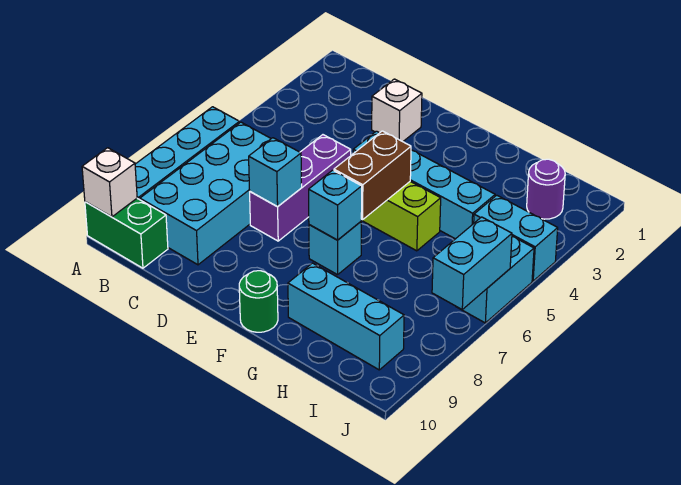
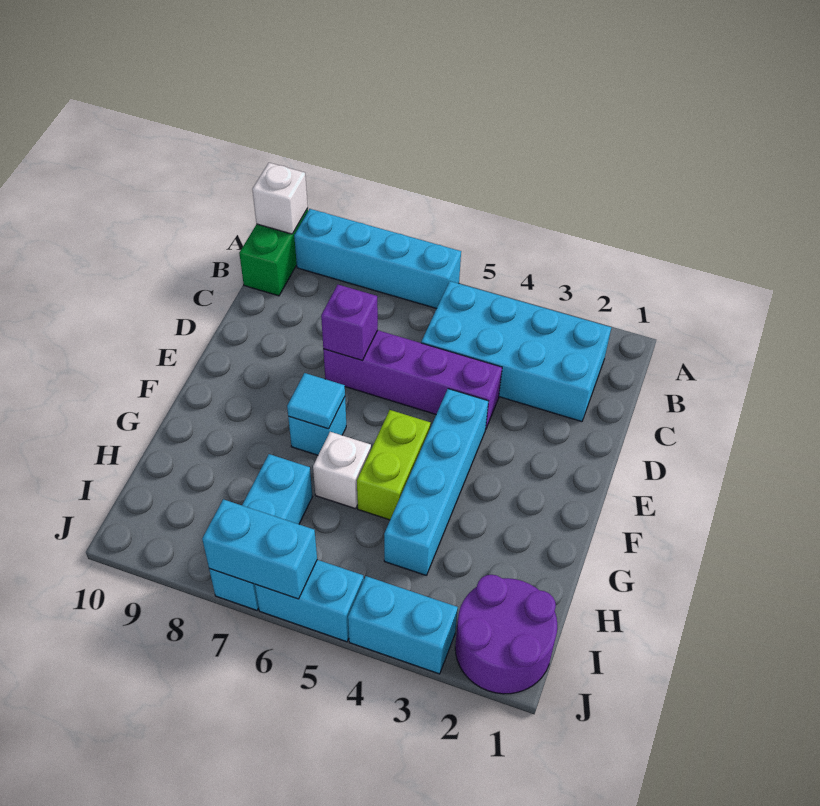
cyan 2x4 brick [140,122,271,265] -> cyan 2x4 brick moved to [421,281,611,422]
white 1x1 brick [372,79,422,142] -> white 1x1 brick moved to [313,432,371,509]
purple 1x3 brick [250,135,351,241] -> purple 1x4 brick [323,330,502,430]
cyan 1x1 brick [249,138,302,207] -> purple 1x1 brick [321,285,378,360]
brown 1x2 brick [334,131,411,220] -> none
cyan 1x1 brick [309,170,362,240] -> cyan 1x1 tile [287,373,345,429]
green 1x1 round brick [239,271,278,332] -> none
cyan 1x3 brick [288,263,404,370] -> cyan 1x3 brick moved to [209,454,313,610]
purple 1x1 round brick [527,159,565,219] -> purple 2x2 round brick [455,575,557,694]
cyan 1x2 brick [474,195,558,281] -> cyan 1x2 brick turned to [348,576,458,674]

